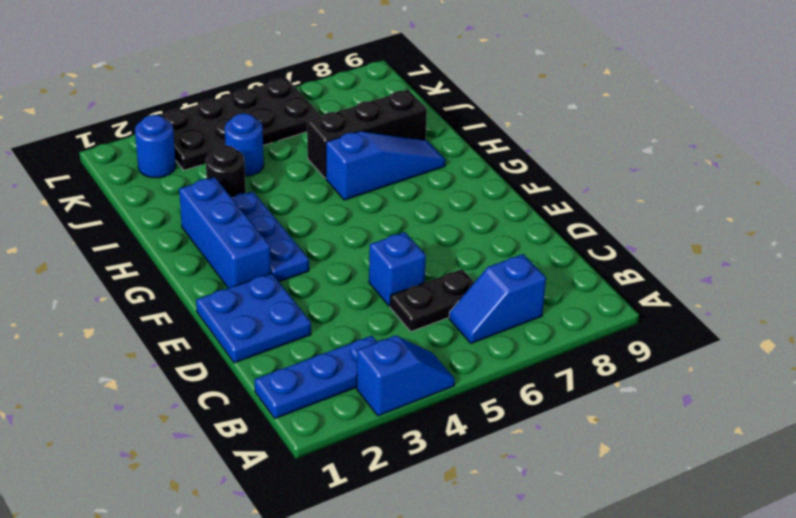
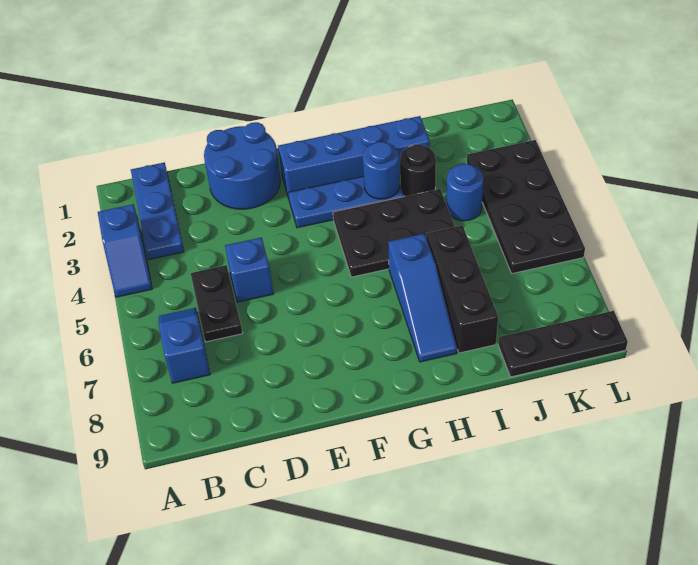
blue 2x2 plate [196,273,311,363] -> blue 2x2 round brick [204,122,281,209]
blue 1x3 brick [179,177,271,288] -> blue 1x4 brick [278,116,430,199]
none -> black 2x3 plate [333,189,455,277]
none -> black 1x3 plate [498,311,628,377]
blue 1x1 round brick [135,115,176,178] -> blue 1x1 round brick moved to [363,142,400,199]

